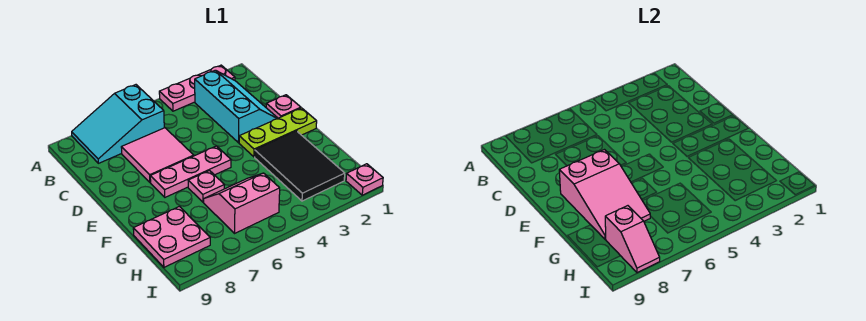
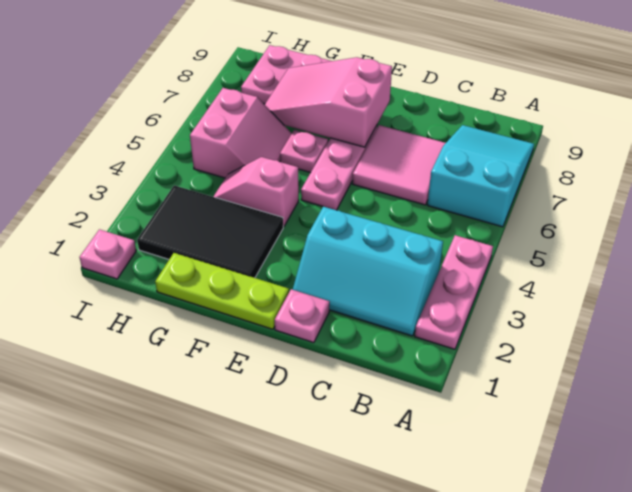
lime 1x3 plate [239,108,317,157] -> lime 1x3 plate turned to [155,253,289,329]
pink 1x2 slope [605,206,660,273] -> pink 1x2 slope moved to [213,157,299,227]

